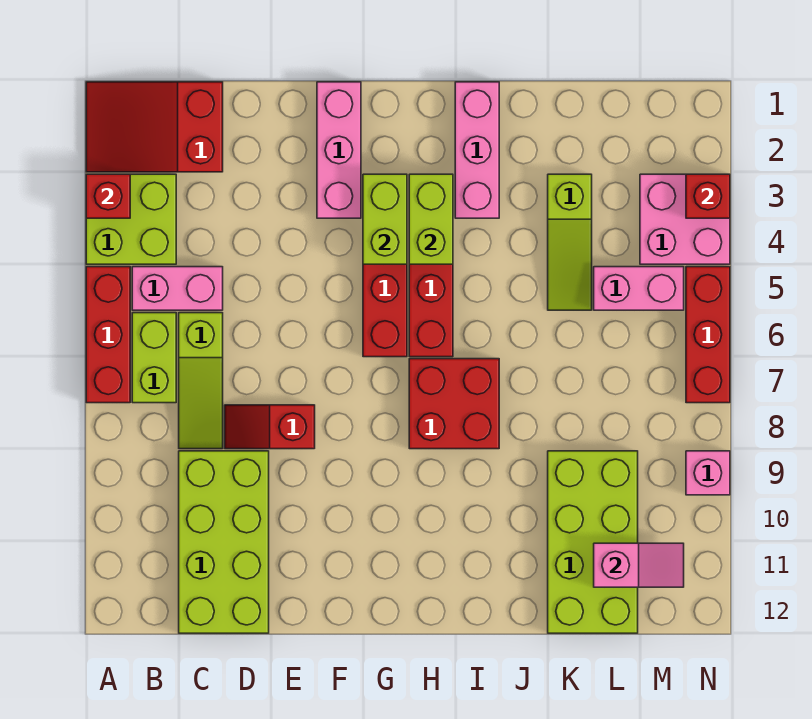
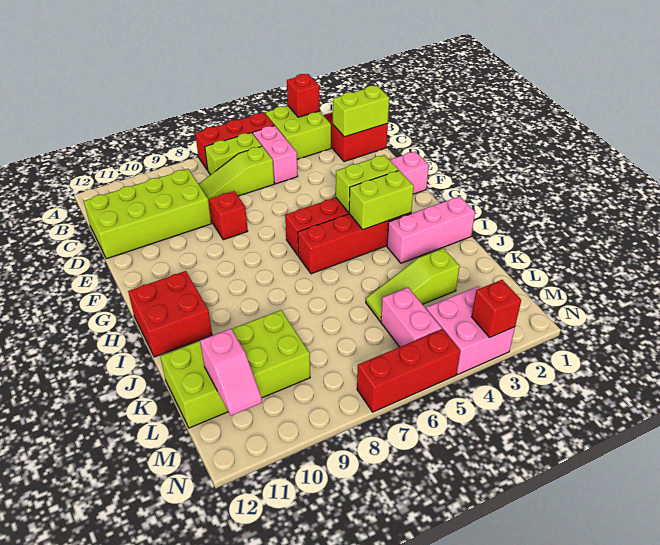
none -> lime 1x2 brick [333,86,389,137]
red 2x2 brick [409,359,499,449] -> red 2x2 brick moved to [128,271,212,357]
pink 1x1 brick [686,451,730,495] -> none

